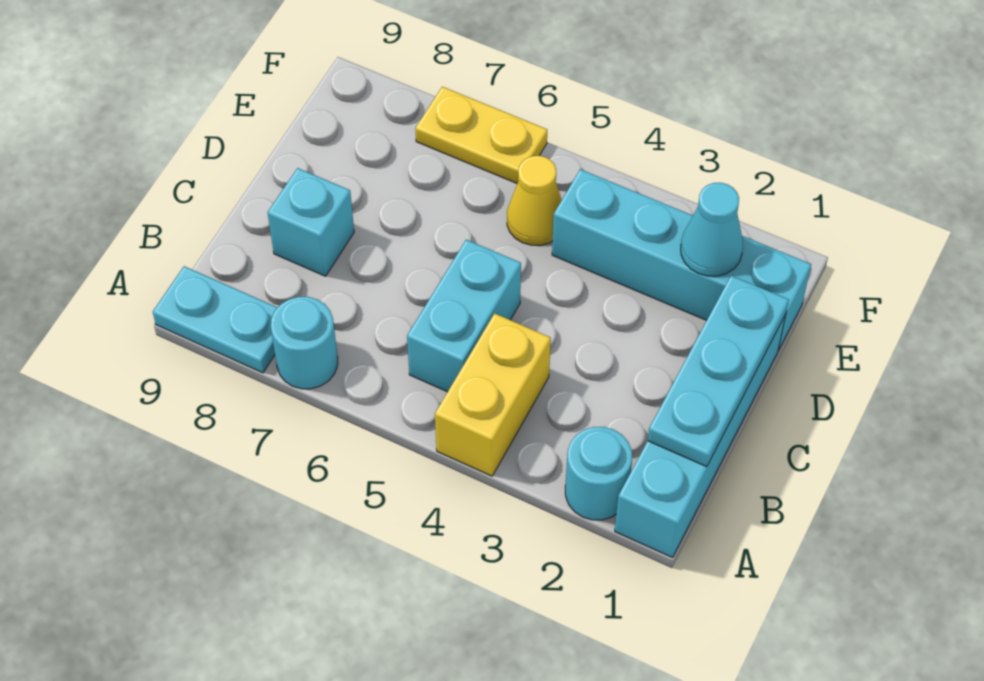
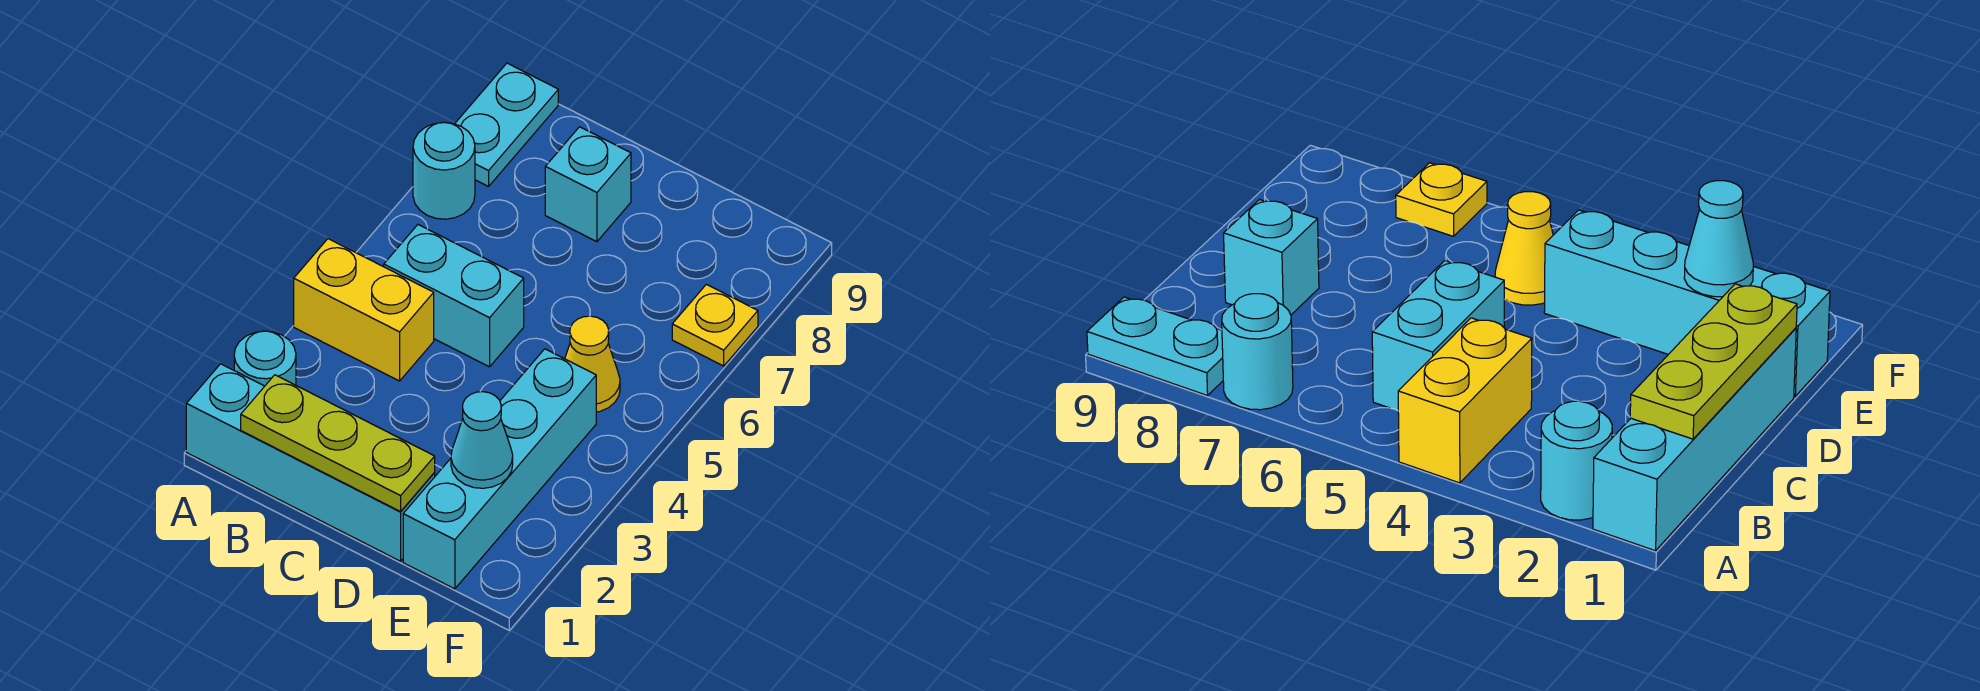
cyan 1x3 plate [648,276,789,467] -> lime 1x3 plate [241,375,435,512]
yellow 1x2 plate [415,87,547,183] -> yellow 1x1 plate [672,284,758,366]

